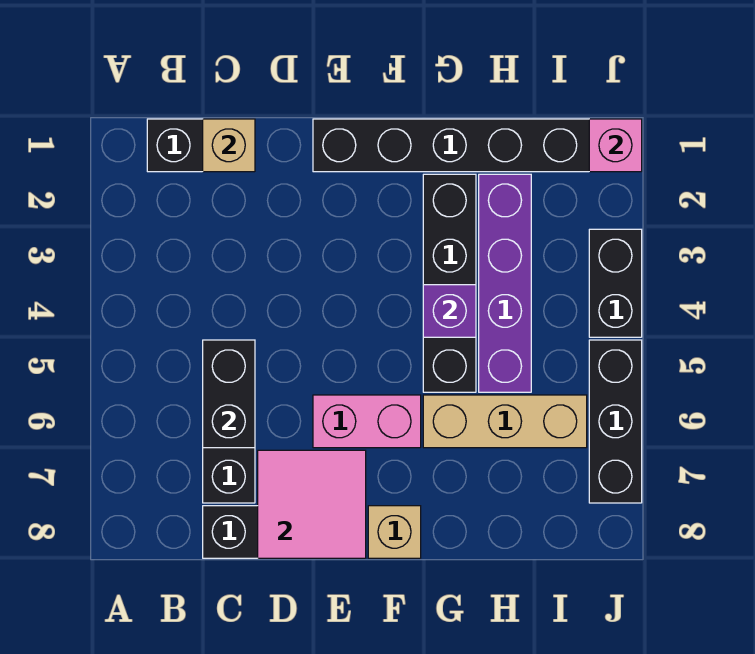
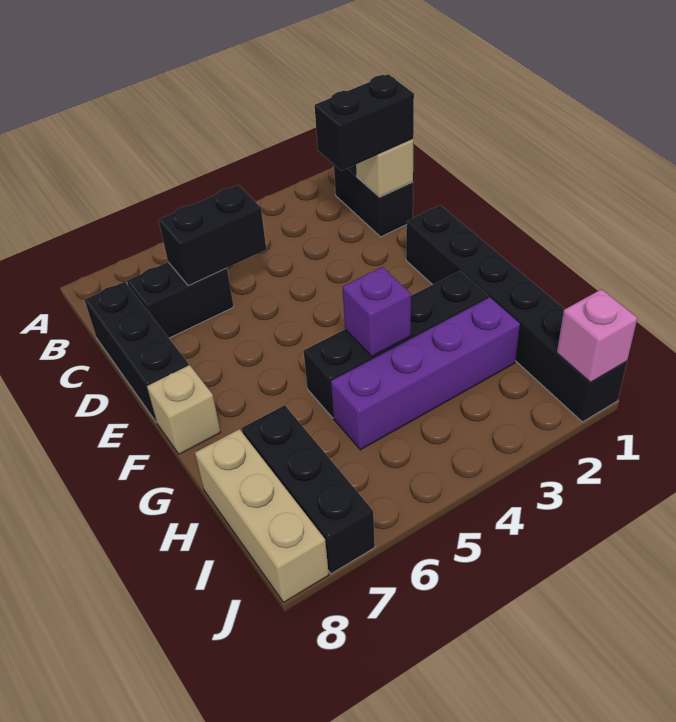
pink 2x2 tile [258,450,366,558] -> none
pink 1x2 brick [313,395,421,448] -> none
tan 1x3 brick [423,395,587,448] -> tan 1x3 brick moved to [195,429,329,602]
black 1x2 brick [589,229,642,337] -> black 1x2 brick moved to [315,74,414,171]
black 1x3 brick [589,340,642,503] -> black 1x3 brick turned to [242,405,375,574]

